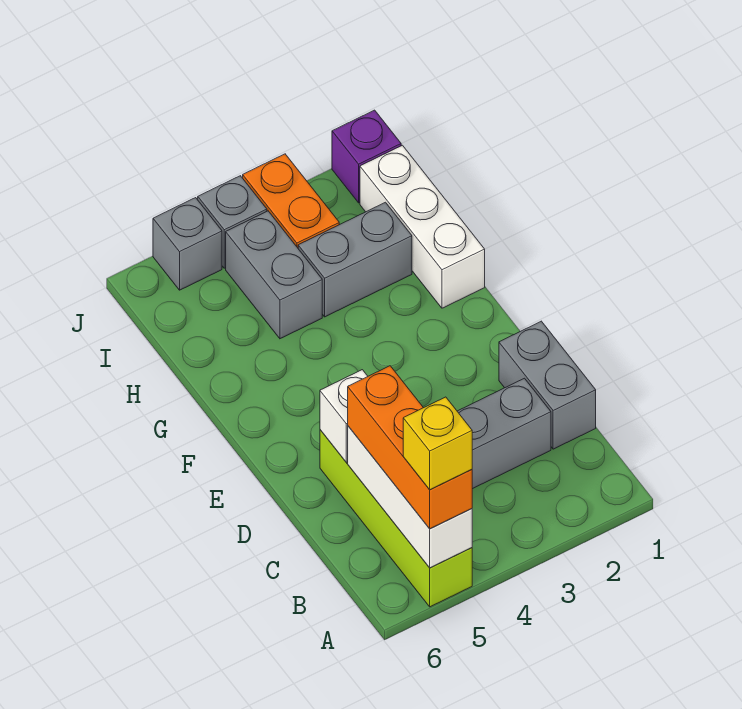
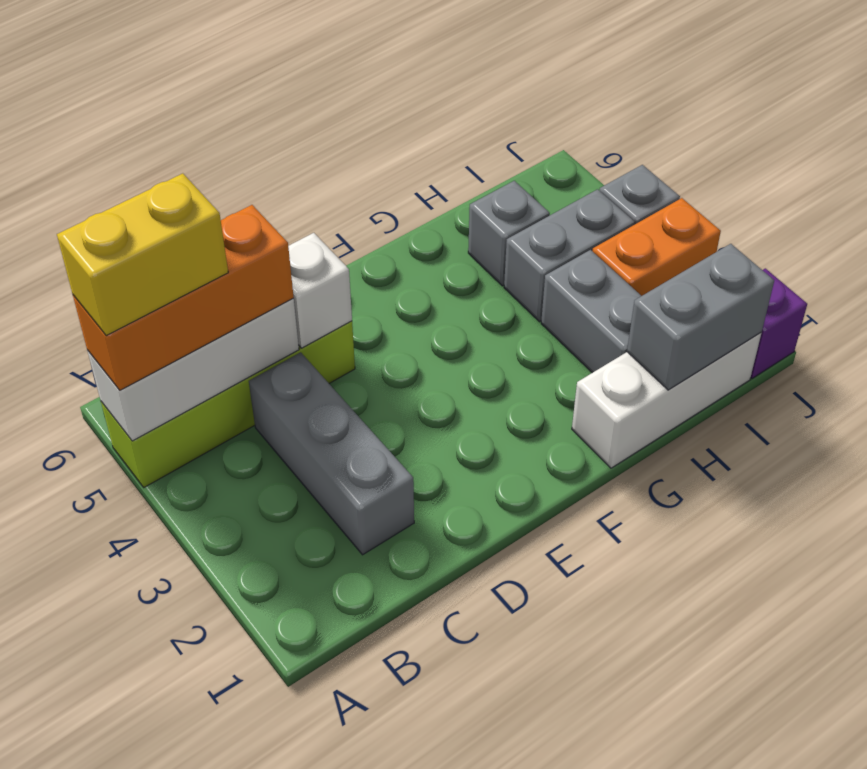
yellow 1x1 brick [403,397,472,490] -> yellow 1x2 brick [57,173,228,336]
grey 1x2 brick [499,321,596,449] -> grey 1x2 brick moved to [627,244,774,390]
grey 1x1 brick [153,198,222,290] -> grey 1x1 brick moved to [468,181,550,286]

